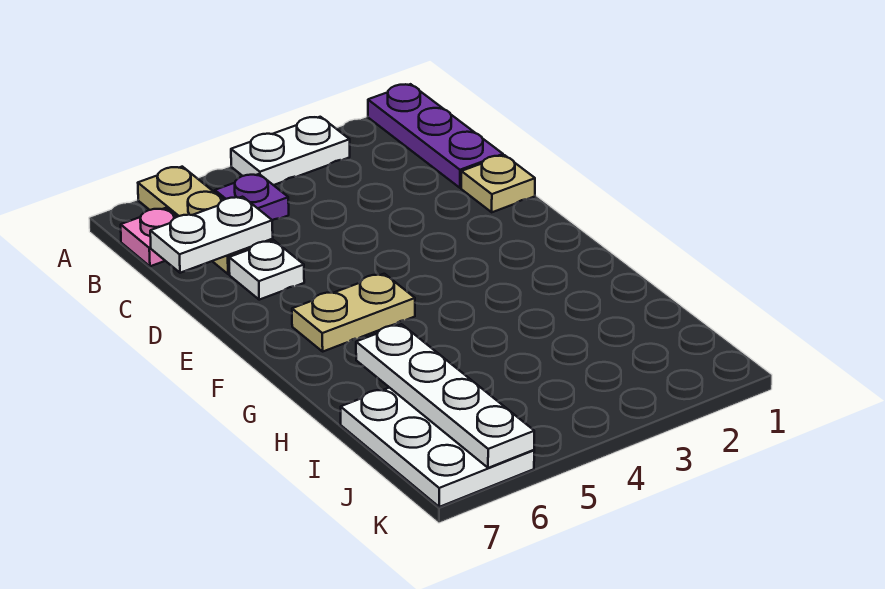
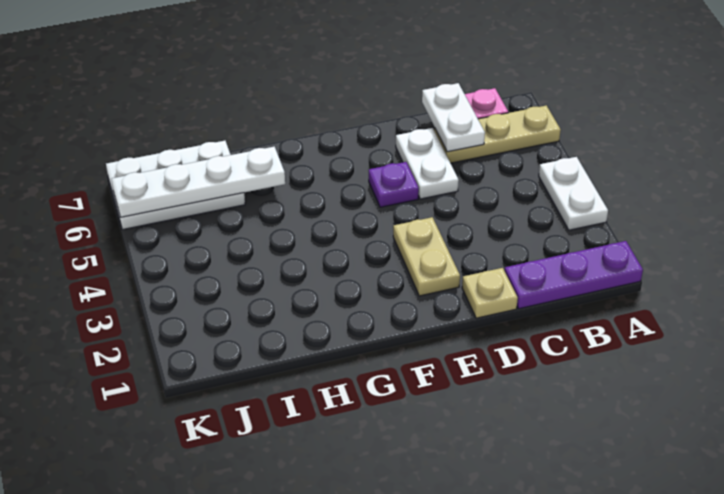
purple 1x1 plate [215,174,289,220] -> purple 1x1 plate moved to [369,162,419,207]
white 1x1 plate [229,241,304,300] -> white 1x2 plate [396,128,459,199]
tan 1x2 plate [292,274,415,351] -> tan 1x2 plate moved to [393,217,460,296]

